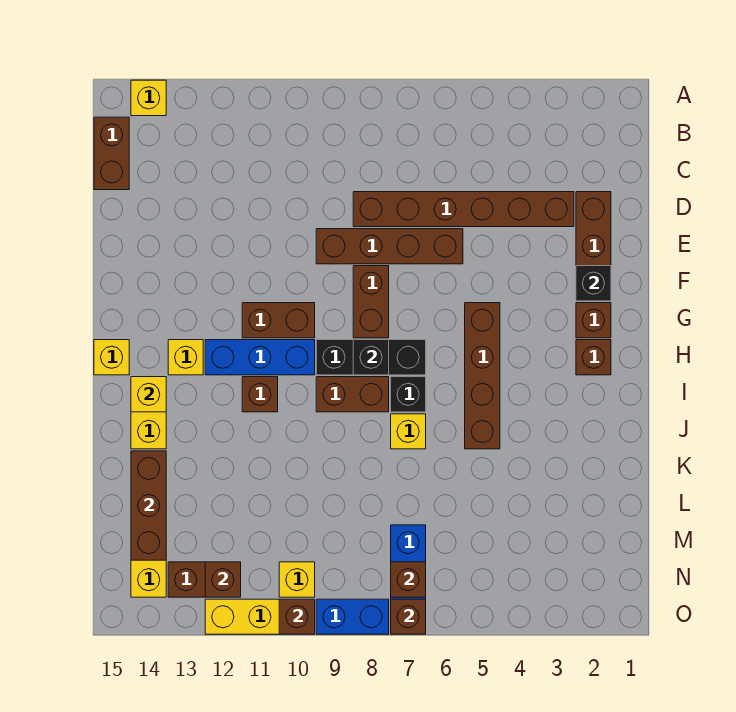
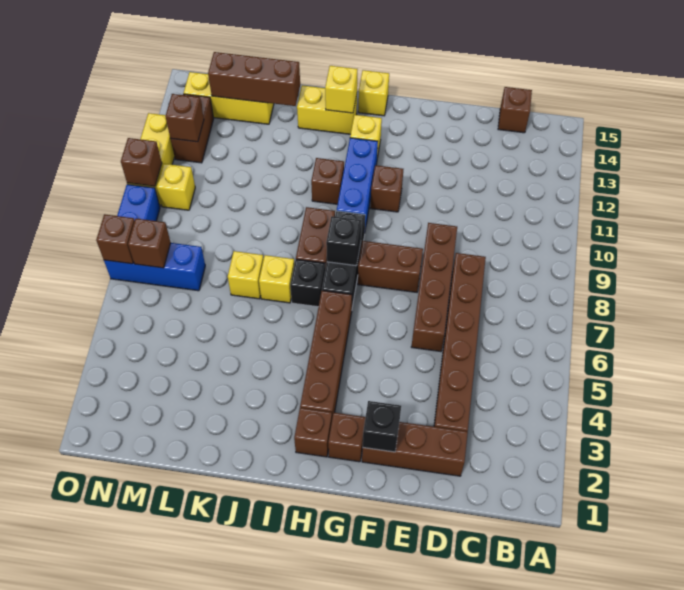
yellow 1x1 brick [131,80,166,116] -> yellow 1x1 brick moved to [228,251,264,299]
brown 1x2 brick [94,117,129,190] -> brown 1x1 brick [498,87,532,133]
brown 1x4 brick [465,303,500,449] -> brown 1x4 brick turned to [300,291,352,418]
brown 1x2 brick [242,303,315,338] -> brown 1x1 brick [370,165,403,212]

